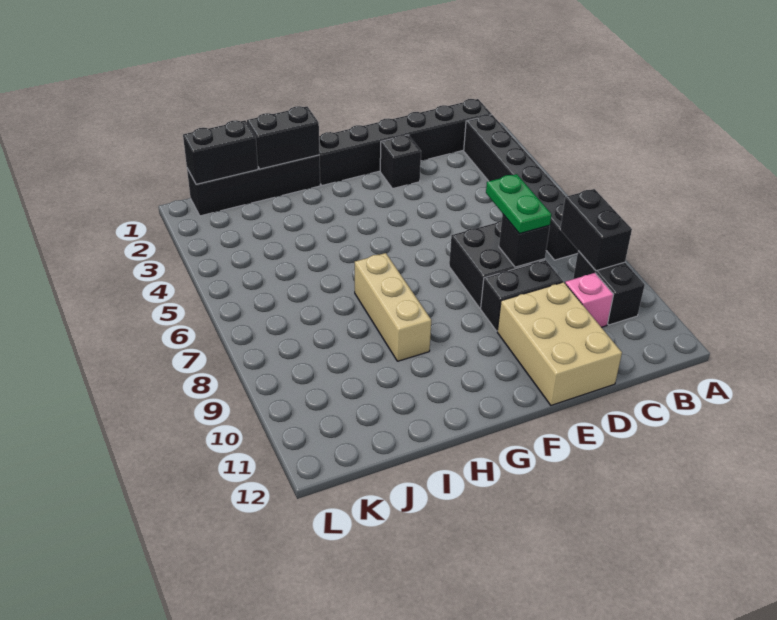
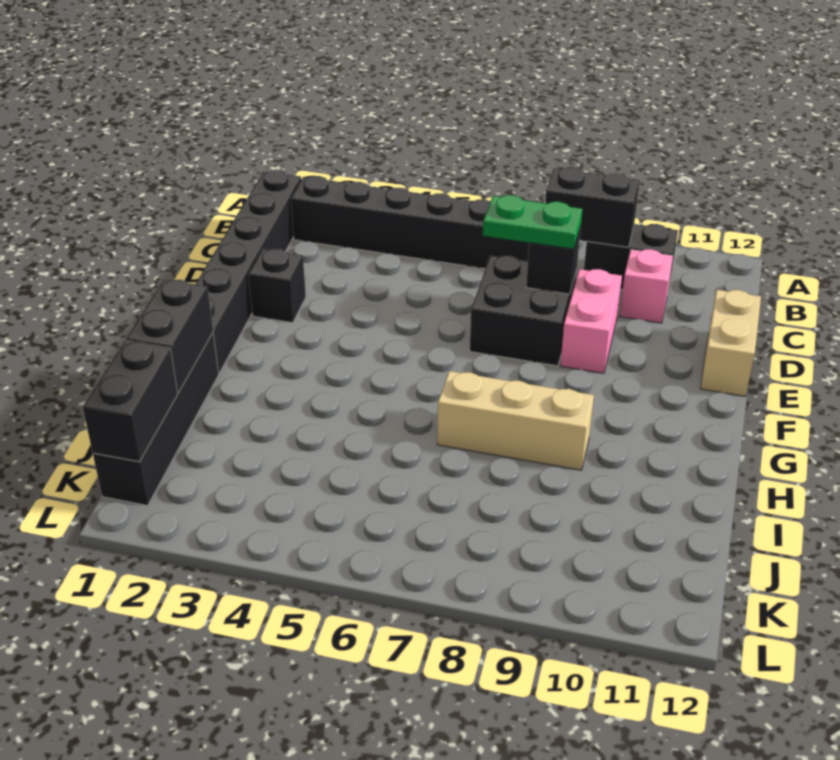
black 1x2 brick [481,260,563,331] -> pink 1x2 brick [560,269,622,373]
tan 2x3 brick [497,282,622,405] -> tan 1x2 brick [700,290,761,396]

